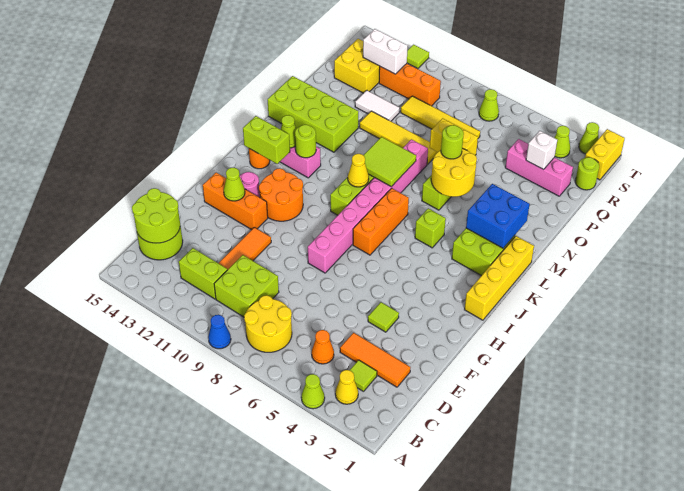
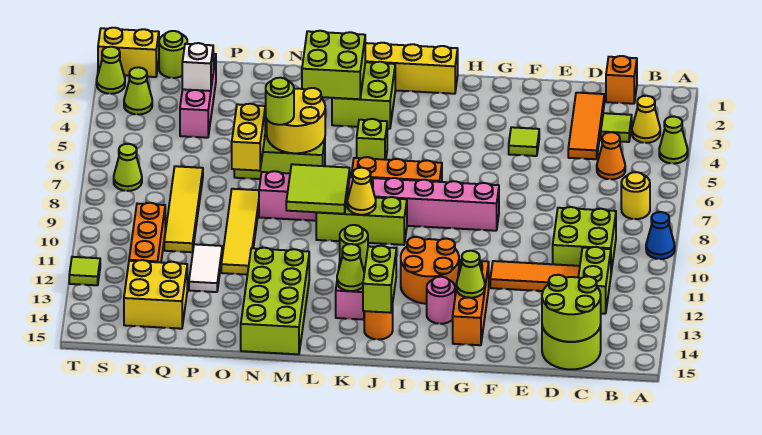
yellow 2x2 round brick [244,295,292,352] -> yellow 1x1 round brick [621,172,650,219]
none -> orange 1x1 brick [606,56,637,104]
blue 2x2 brick [466,184,530,248] -> lime 2x2 brick [302,31,365,99]
white 1x2 brick [363,29,408,74] -> none

